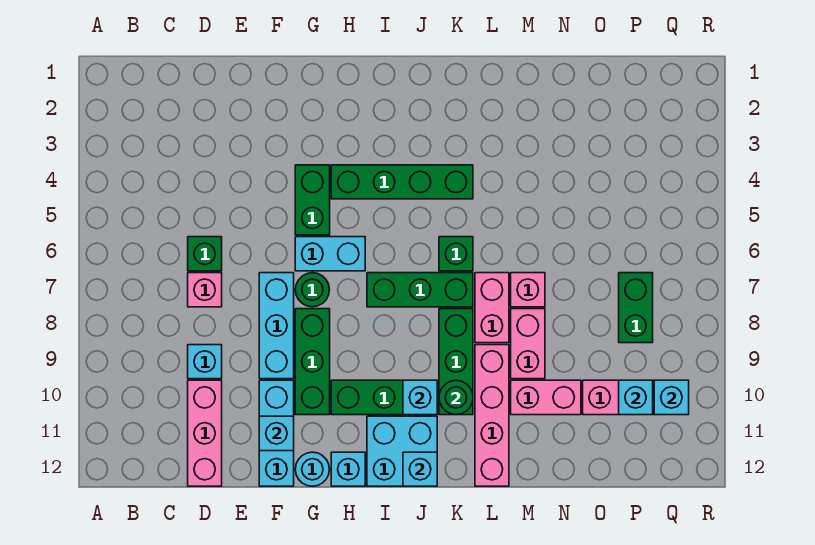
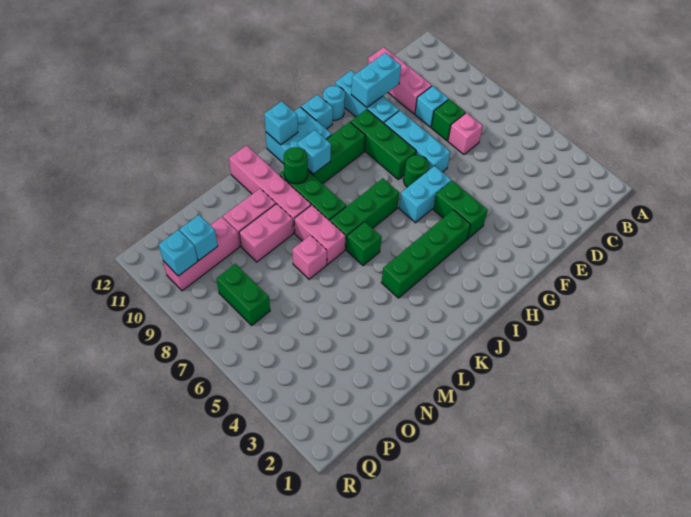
green 1x1 brick [188,237,222,271] -> green 1x1 brick moved to [431,99,466,141]
cyan 1x1 brick [259,416,294,451] -> cyan 1x2 brick [351,53,401,107]
pink 1x2 brick [511,309,545,379] -> pink 1x2 brick turned to [239,204,293,262]

